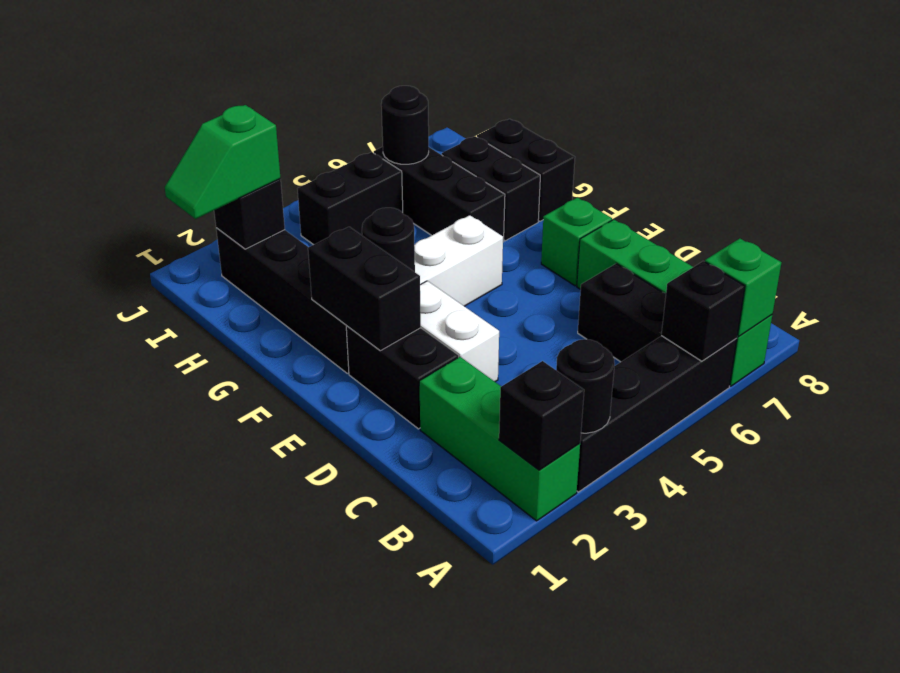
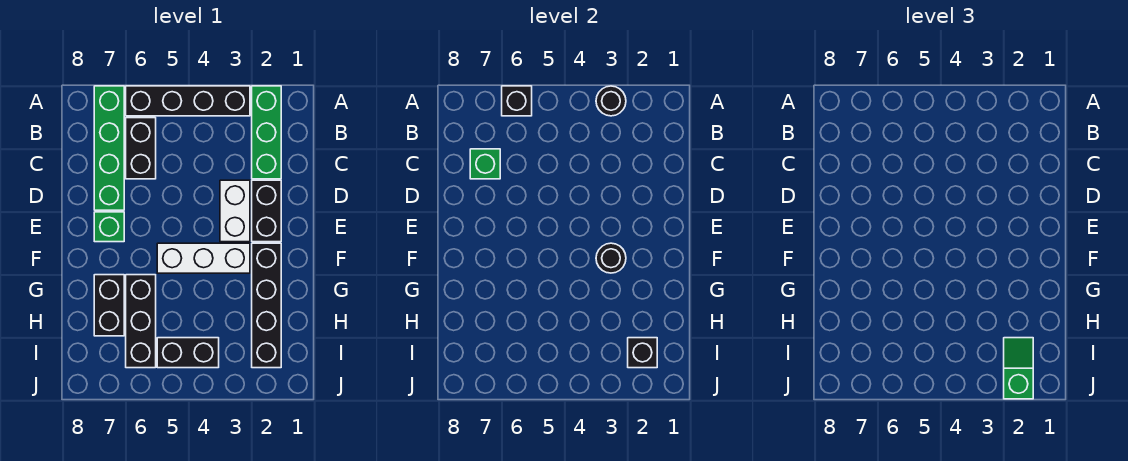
black 1x1 brick [499,361,584,470] -> none
green 1x1 brick [705,238,781,336] -> green 1x1 brick moved to [470,149,500,179]
black 1x2 brick [308,227,421,351] -> none
black 1x2 brick [477,119,575,221] -> none
green 1x2 slope [165,105,280,219] -> green 1x2 slope turned to [1004,338,1033,399]
black 1x1 round brick [381,86,429,164] -> none

